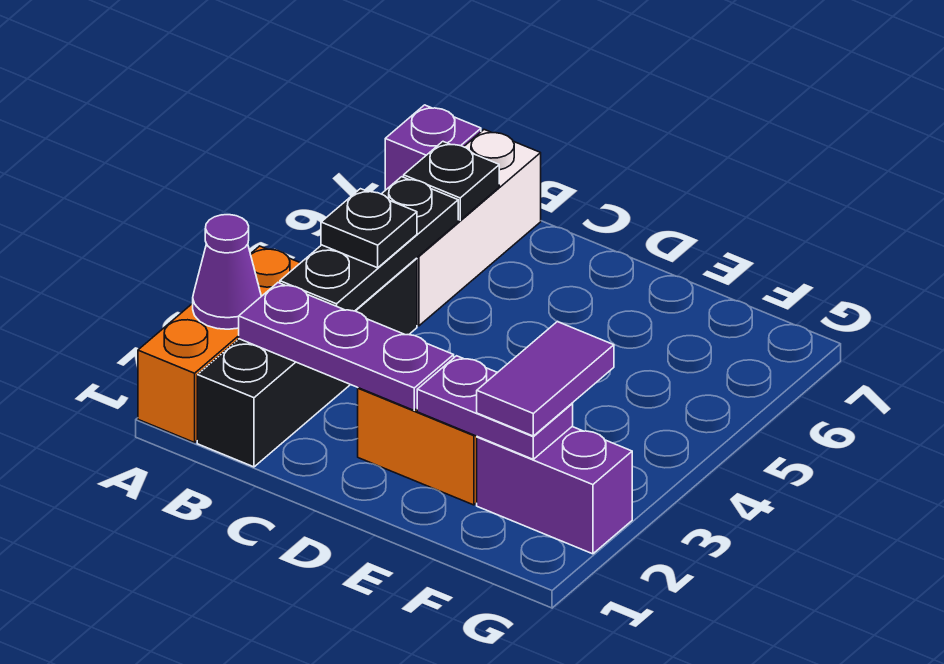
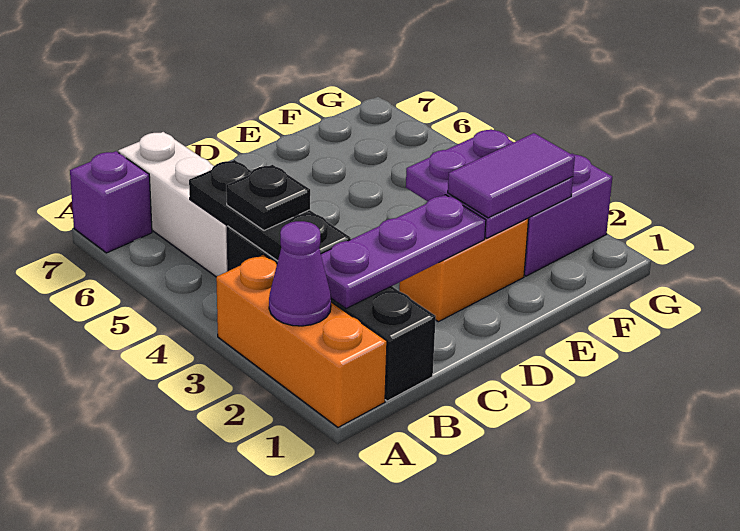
black 1x1 plate [404,142,499,220] -> none
purple 1x2 plate [417,356,573,459] -> purple 2x2 plate [406,129,573,238]
purple 1x2 tile [477,322,614,436] -> purple 1x2 tile turned to [448,133,575,218]

